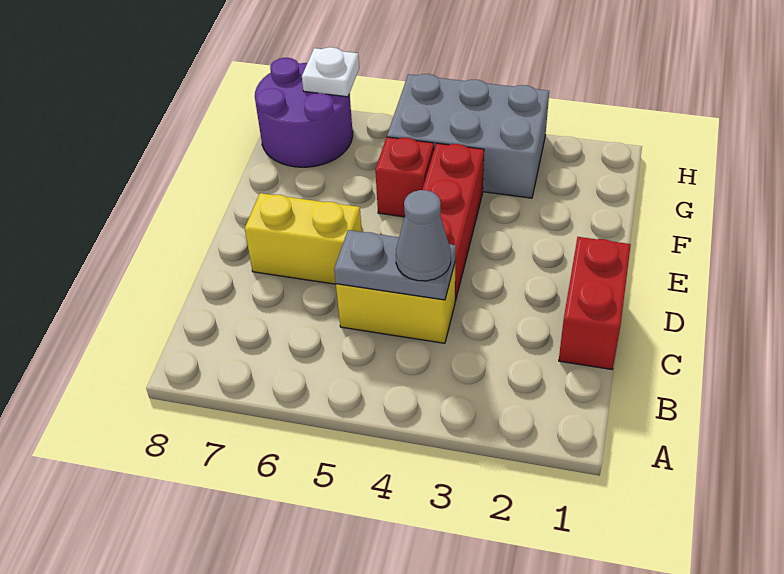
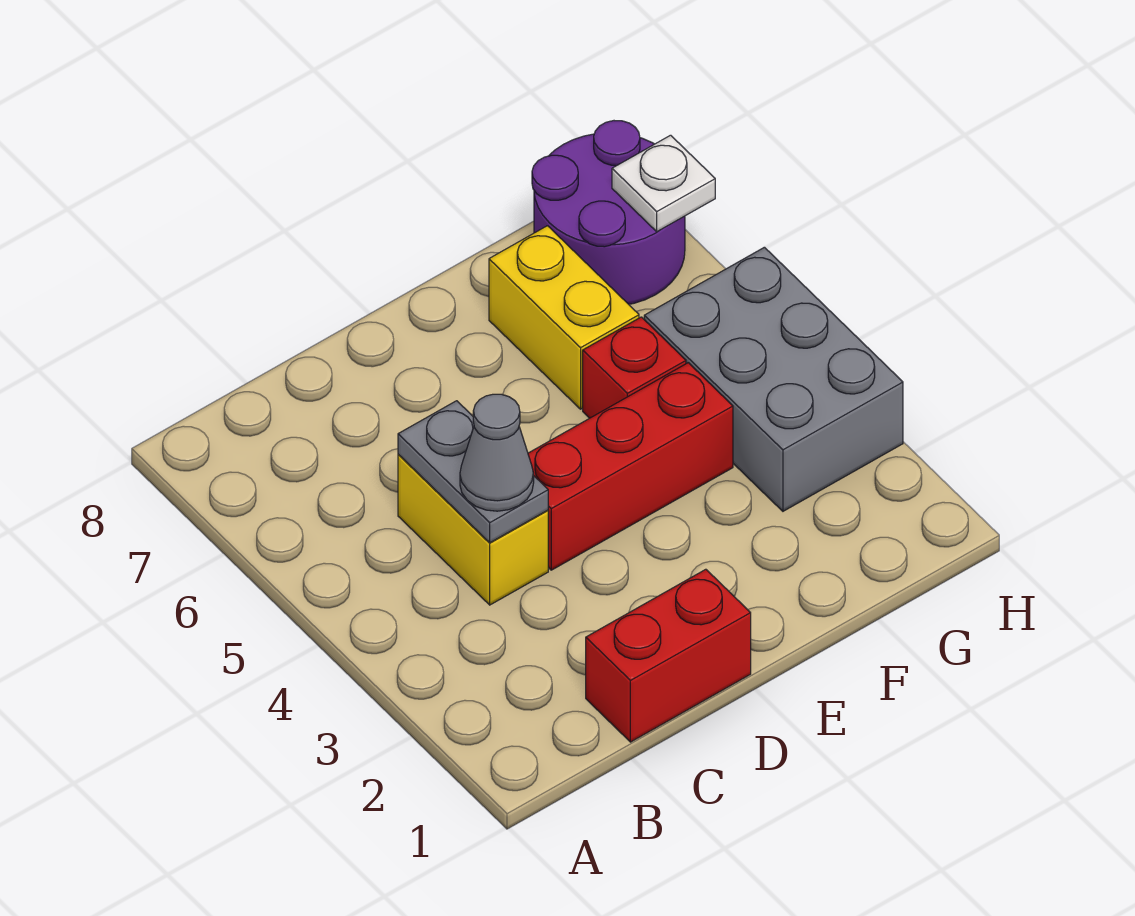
yellow 1x2 brick [245,193,362,284] -> yellow 1x2 brick moved to [489,226,639,409]

